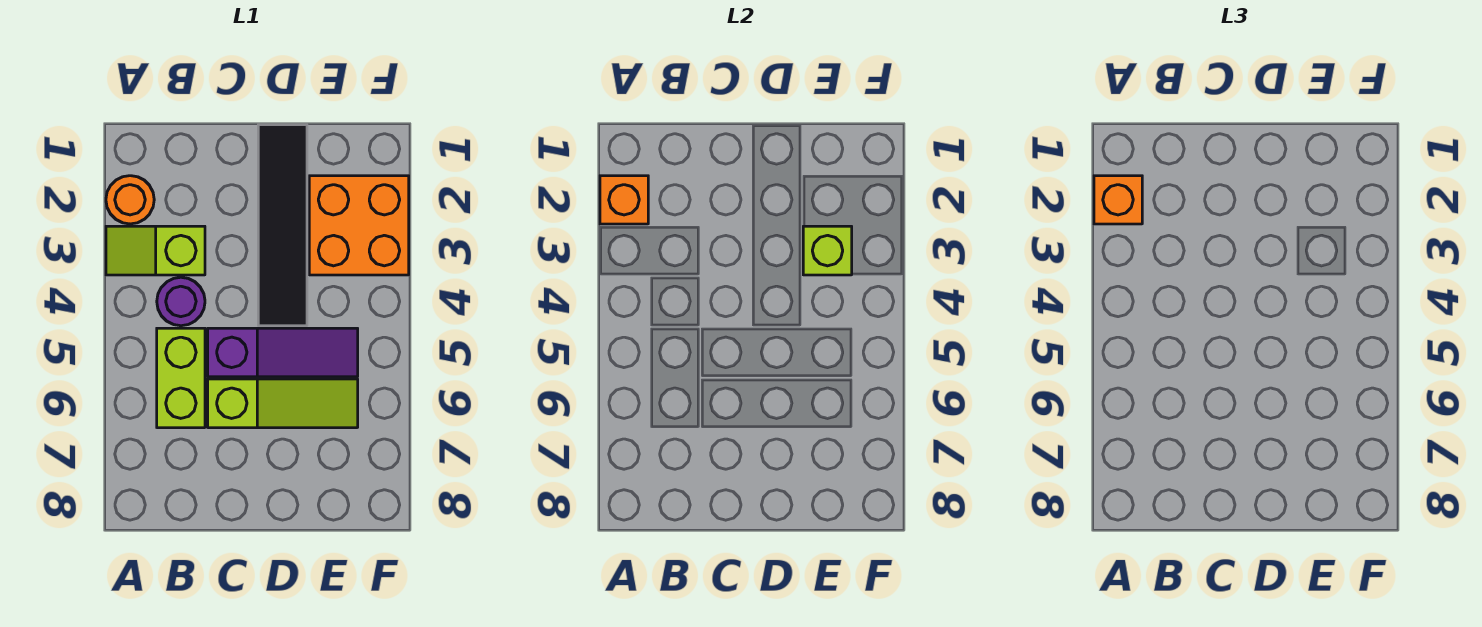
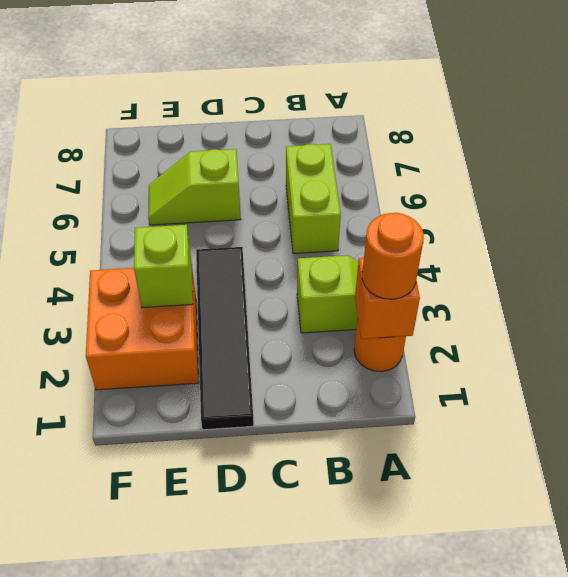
orange 1x1 brick [1094,176,1142,224] -> orange 1x1 round brick [362,213,424,299]
purple 1x1 round brick [157,277,205,326] -> none
purple 1x3 slope [208,328,358,377] -> none
lime 1x3 slope [208,379,358,428] -> lime 1x2 slope [148,149,241,225]

